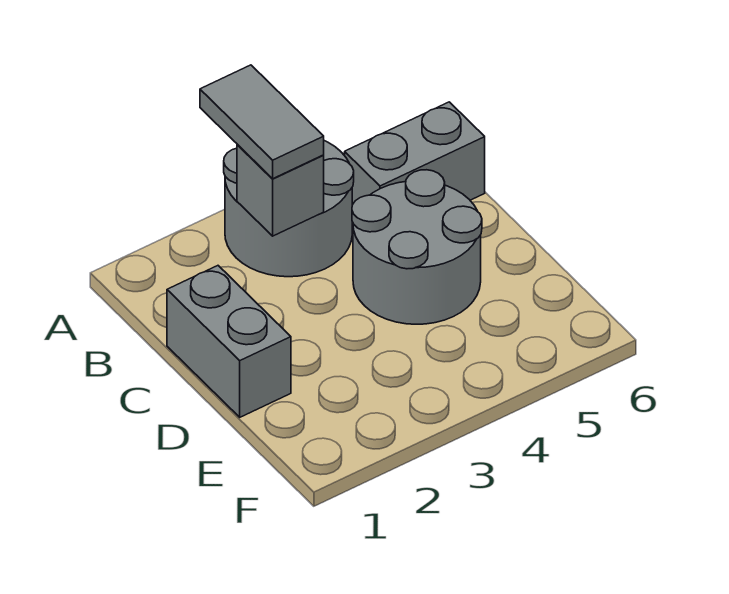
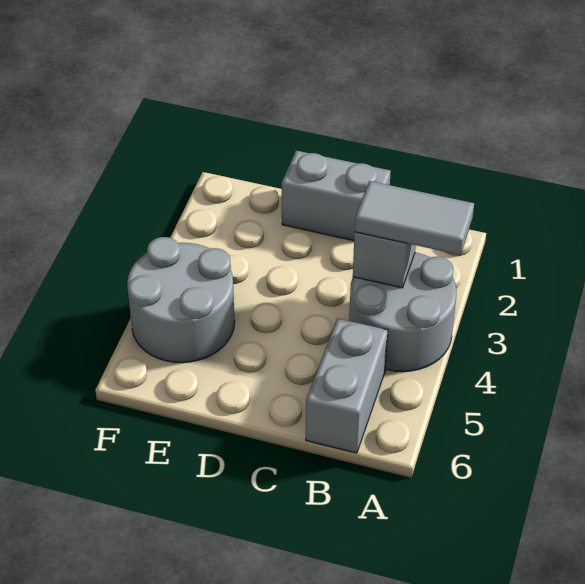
grey 2x2 round brick [352,170,482,324] -> grey 2x2 round brick moved to [127,237,235,363]

